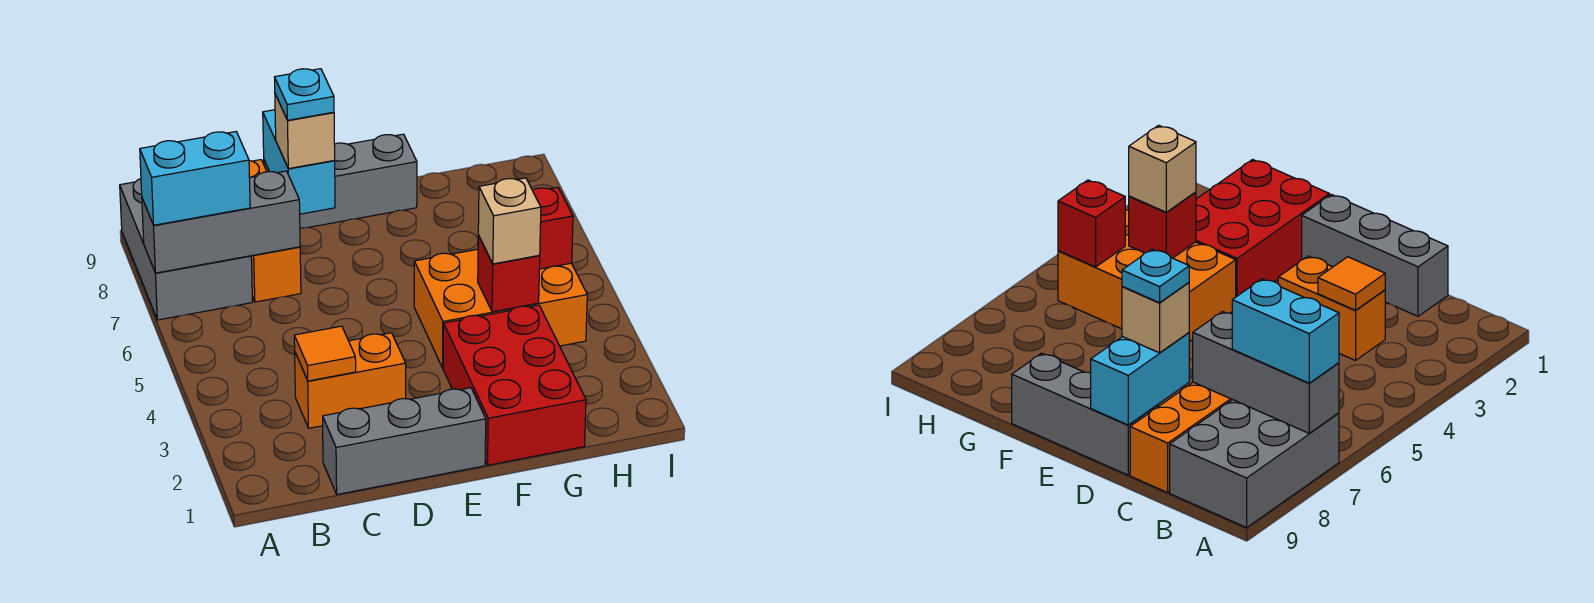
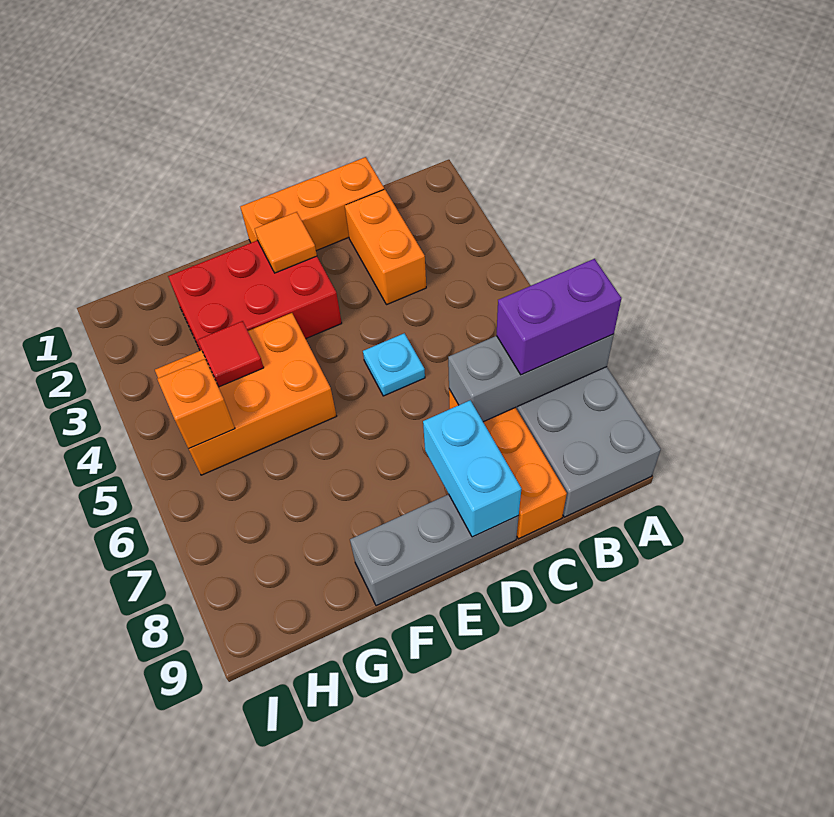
cyan 1x2 brick [140,132,250,225] -> purple 1x2 brick [496,259,621,375]
grey 1x3 brick [323,388,486,494] -> orange 1x3 brick [240,157,384,251]
orange 1x2 brick [295,333,406,428] -> orange 1x2 brick turned to [345,189,426,305]
orange 1x1 tile [294,326,356,381] -> orange 1x1 tile moved to [255,212,317,273]
tan 1x1 brick [275,94,335,169] -> none
cyan 1x1 plate [275,69,334,120] -> cyan 1x1 plate moved to [363,333,425,396]
red 2x3 brick [443,305,586,465] -> red 2x3 brick turned to [168,240,342,351]
red 1x1 brick [478,235,540,312] -> red 1x1 tile [198,321,264,387]
tan 1x1 brick [478,178,541,264] -> none
red 1x1 brick [532,187,573,269] -> orange 1x1 brick [157,359,235,449]

